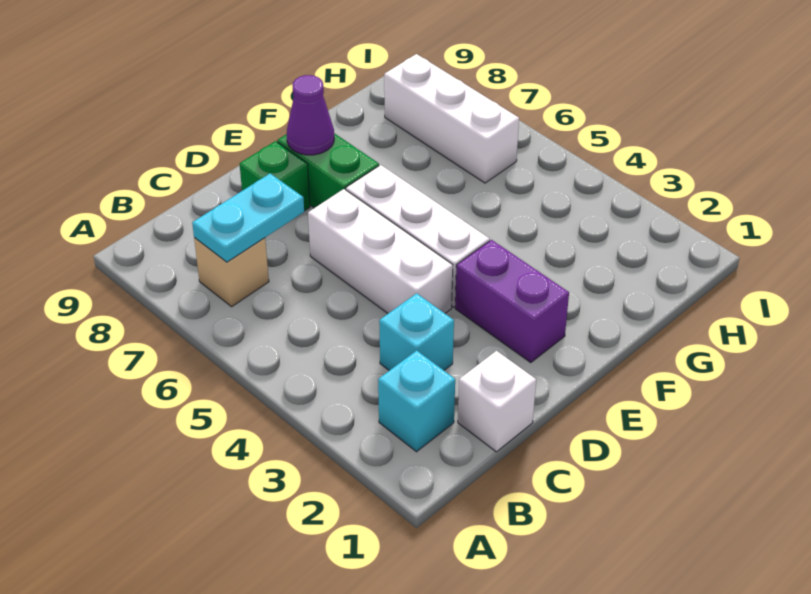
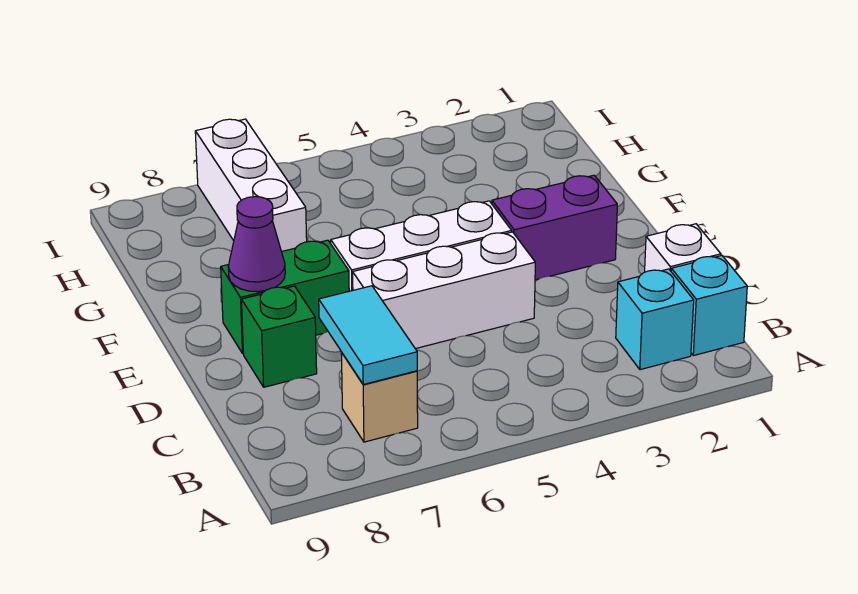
cyan 1x2 plate [192,173,304,262] -> cyan 1x2 tile [319,286,417,384]
cyan 1x1 brick [379,293,454,370] -> cyan 1x1 brick moved to [671,256,747,356]
white 1x3 brick [384,54,519,183] -> white 1x3 brick turned to [195,119,307,251]

